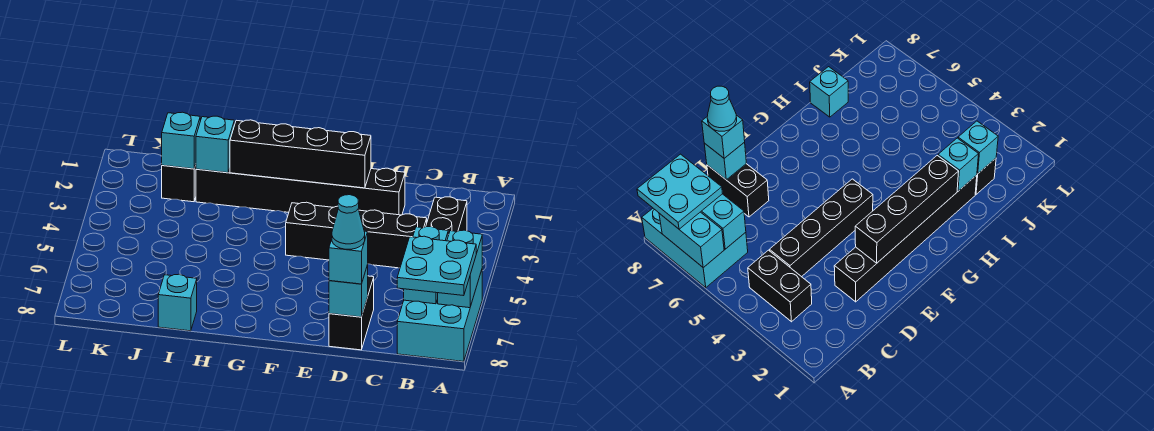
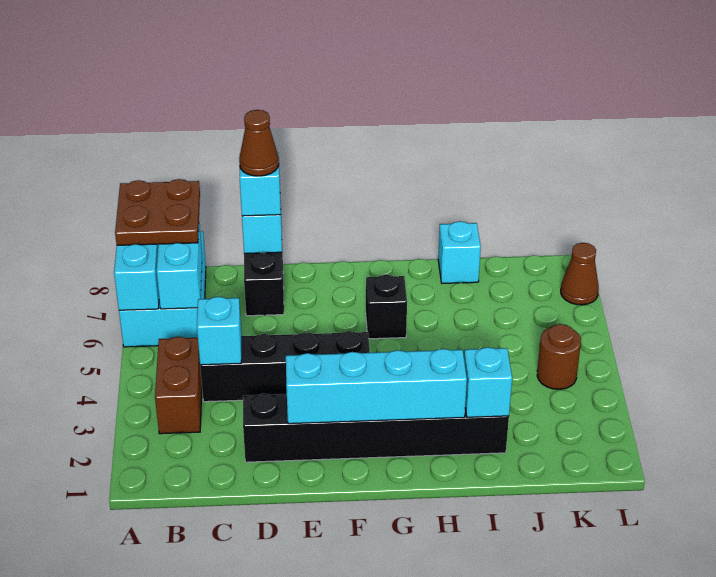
cyan 2x2 plate [397,236,476,296] -> brown 2x2 plate [115,179,200,245]
black 1x2 brick [426,197,467,234] -> brown 1x2 brick [155,337,202,434]
cyan 1x1 cone [332,195,365,249] -> brown 1x1 cone [239,110,279,176]
black 1x4 brick [230,120,371,188] -> cyan 1x4 brick [286,349,467,424]
black 1x1 brick [162,165,196,202] -> black 1x1 brick moved to [366,275,407,339]
cyan 1x1 brick [162,112,200,169] -> cyan 1x1 brick moved to [197,297,242,365]
none -> brown 1x1 round brick [537,324,581,389]
none -> brown 1x1 cone [561,243,599,305]

